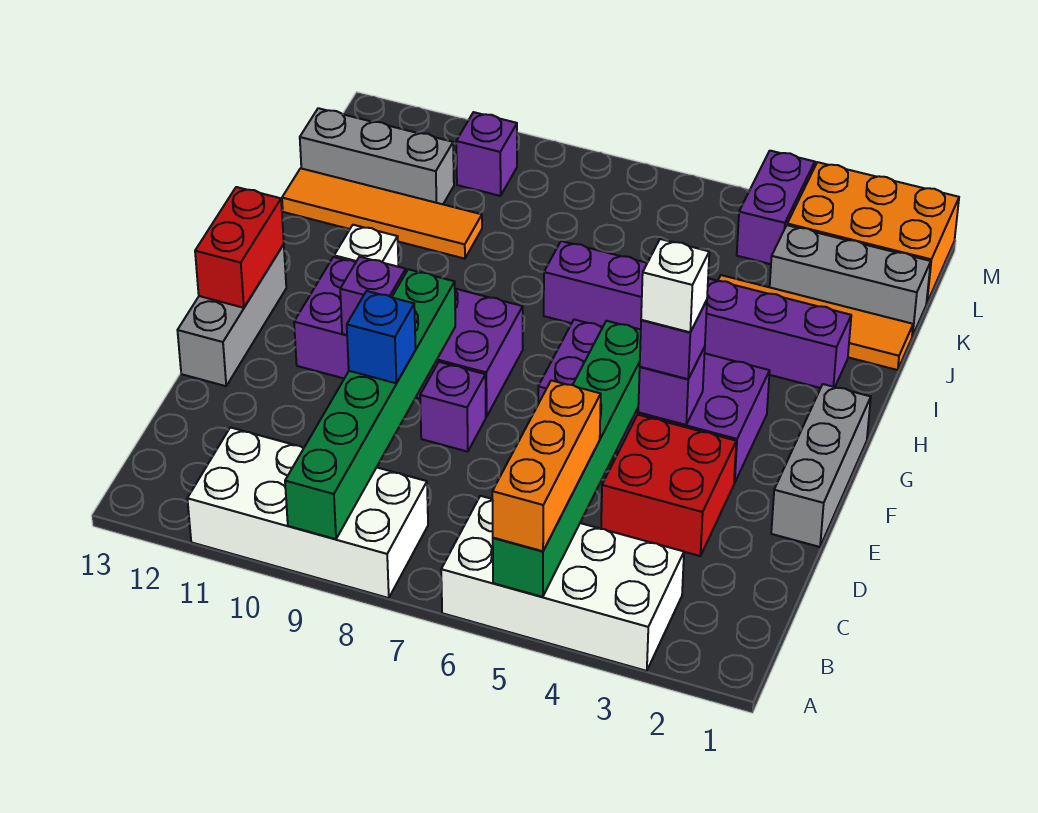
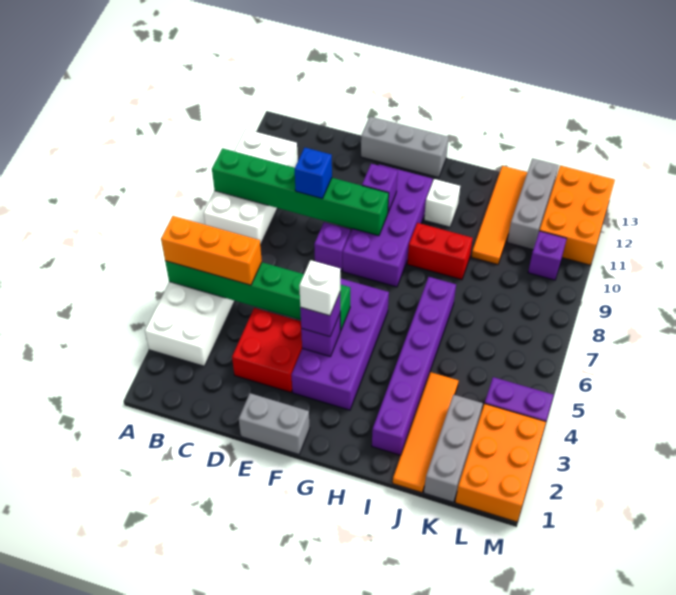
grey 1x3 brick [771,384,871,547] -> grey 1x2 brick [239,393,310,454]
red 1x2 brick [195,187,284,308] -> red 1x2 brick moved to [407,223,473,280]
none -> orange 2x3 brick [539,166,615,265]

